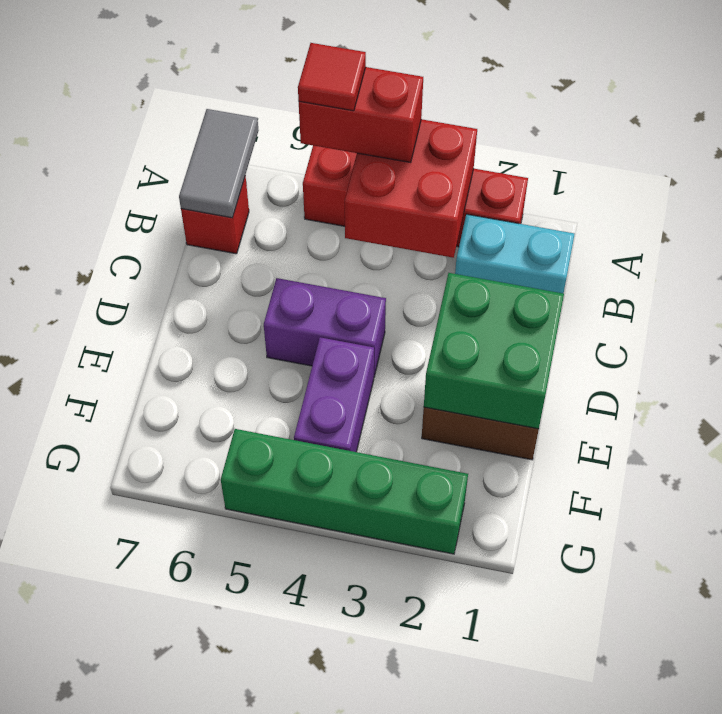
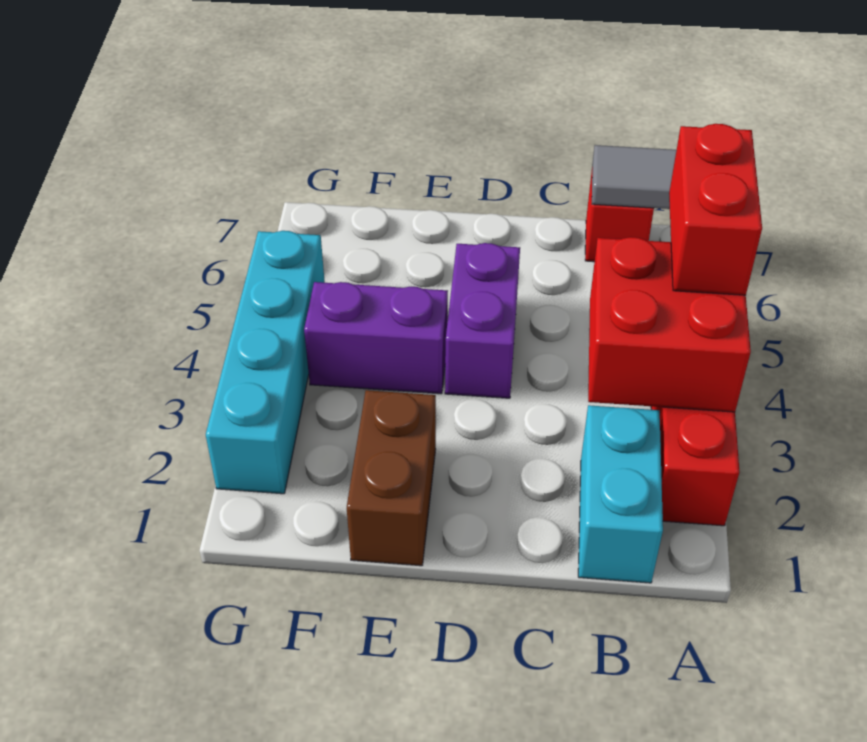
red 1x1 tile [298,43,366,111] -> none
green 2x2 brick [424,273,564,429] -> none
green 1x4 brick [221,429,468,554] -> cyan 1x4 brick [206,231,325,494]

